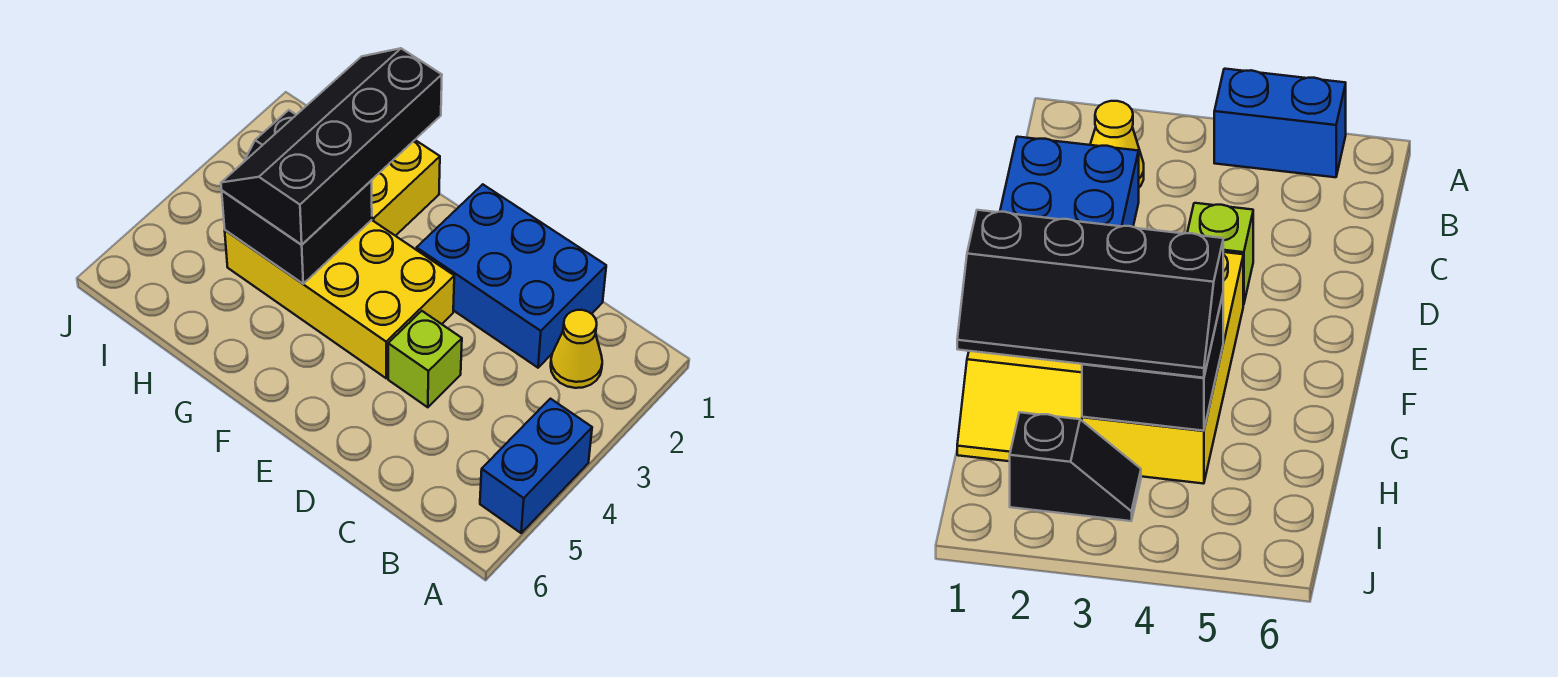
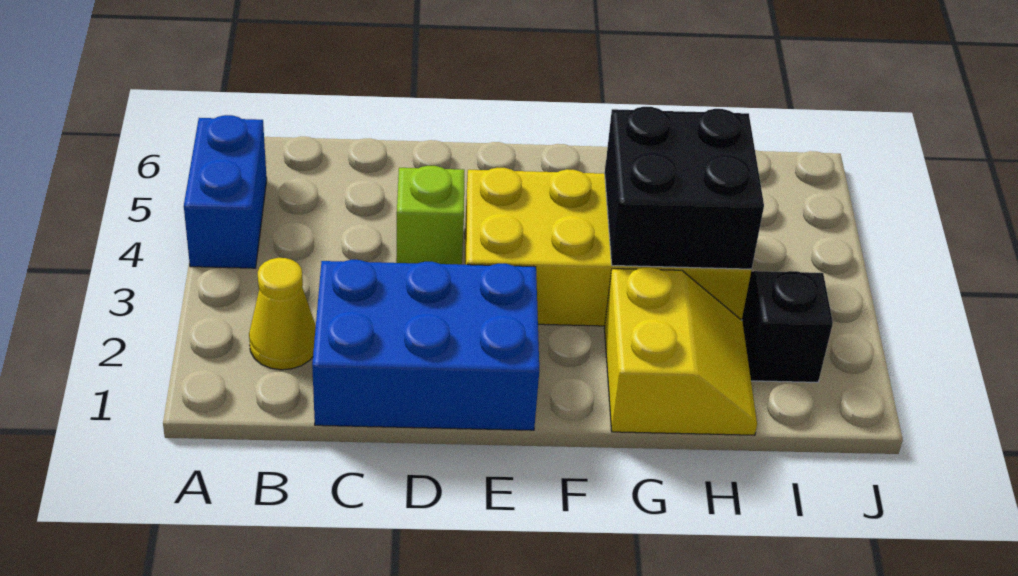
black 2x4 slope [221,48,442,245] -> none

